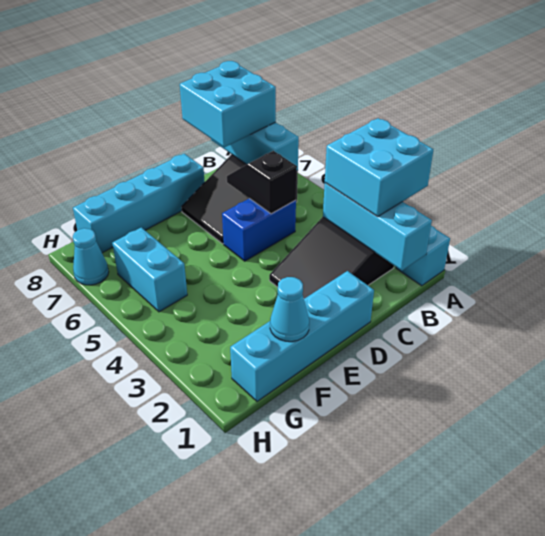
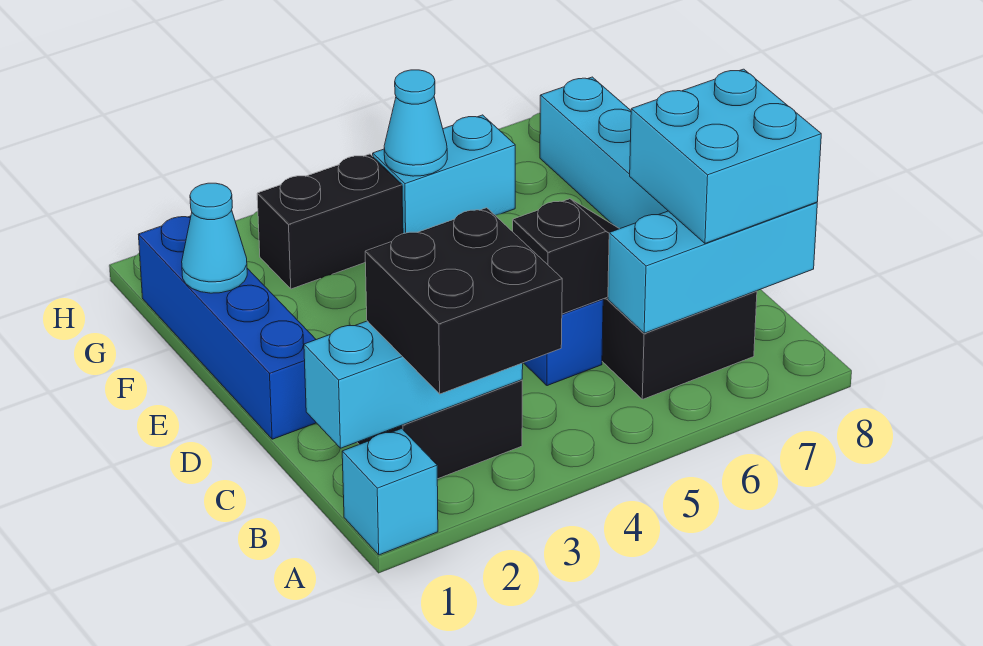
cyan 2x2 brick [325,118,433,217] -> black 2x2 brick [365,208,562,394]
cyan 1x4 brick [230,271,374,402] -> blue 1x4 brick [138,216,316,439]
none -> black 1x2 brick [257,154,403,289]
cyan 1x1 cone [73,228,109,285] -> cyan 1x1 cone moved to [384,70,447,176]

